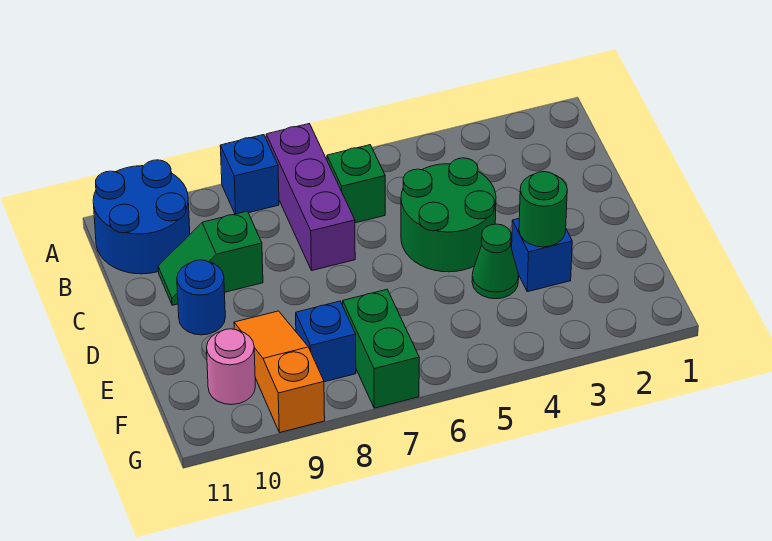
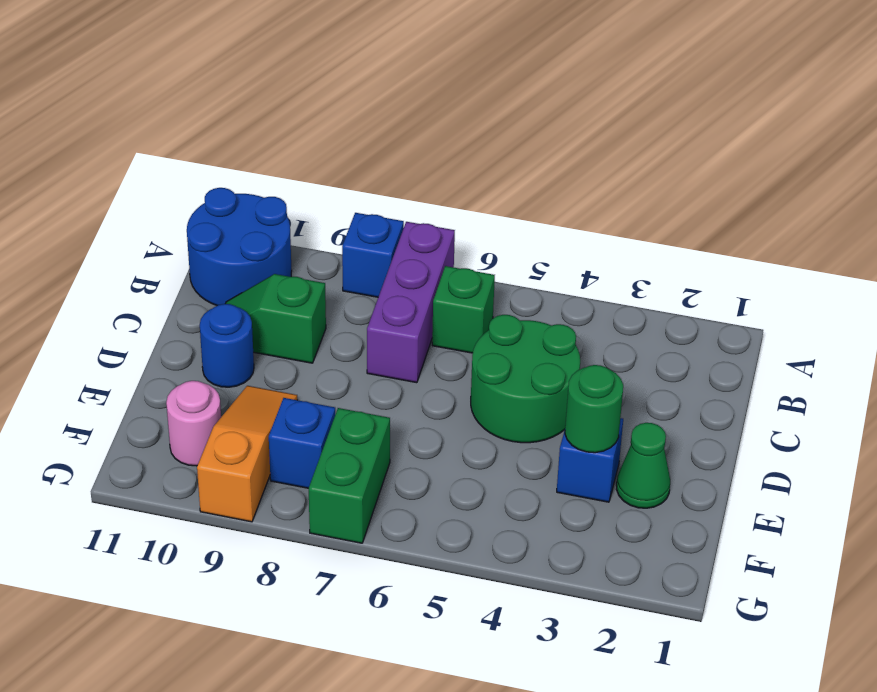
green 1x1 cone [472,224,519,299] -> green 1x1 cone moved to [616,423,670,508]

